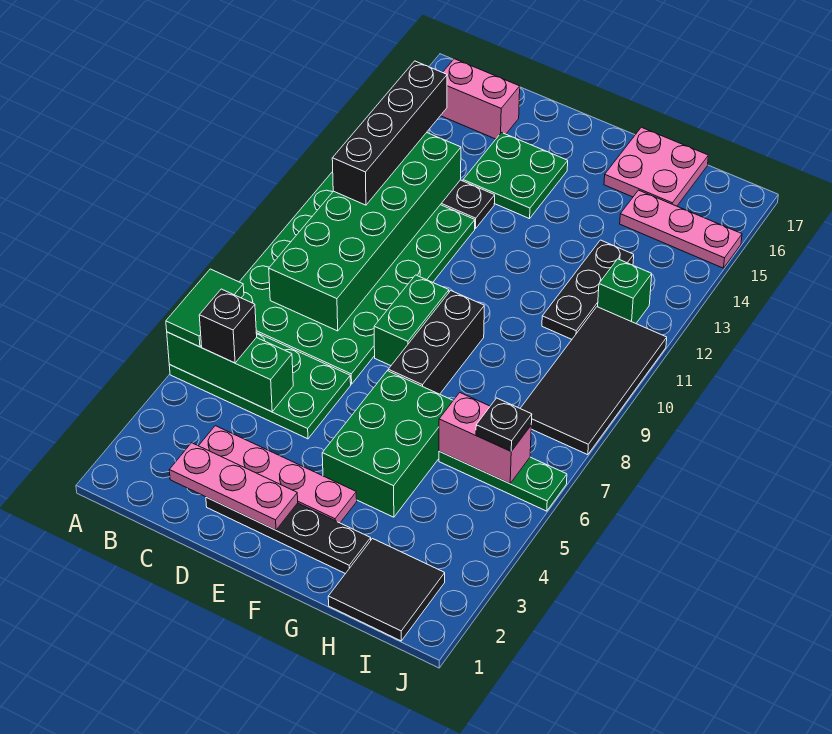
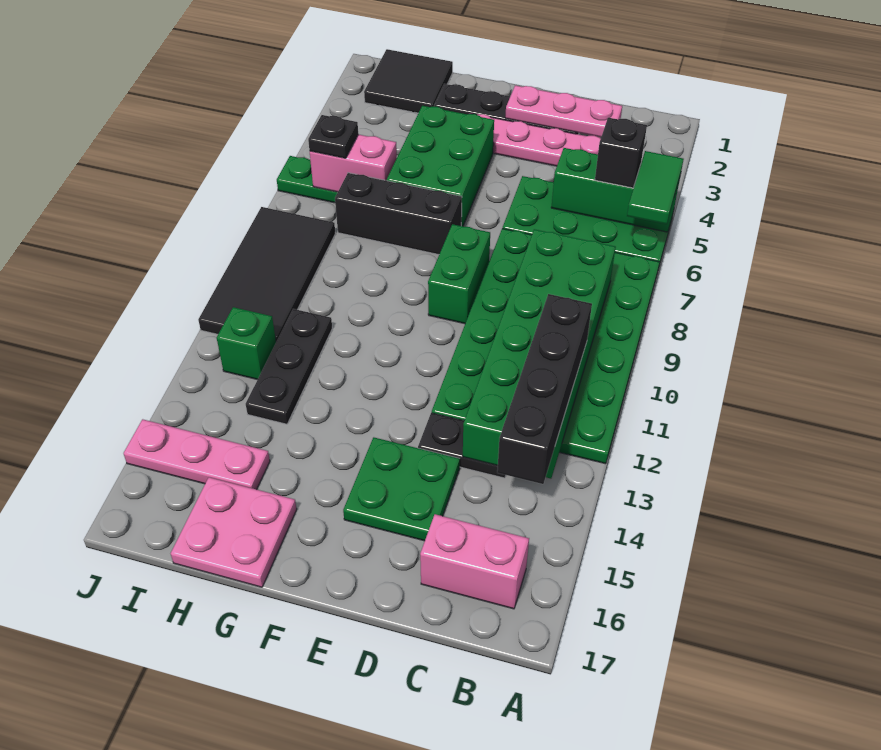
black 1x3 brick [388,291,484,394] -> black 1x3 brick turned to [335,173,462,255]

